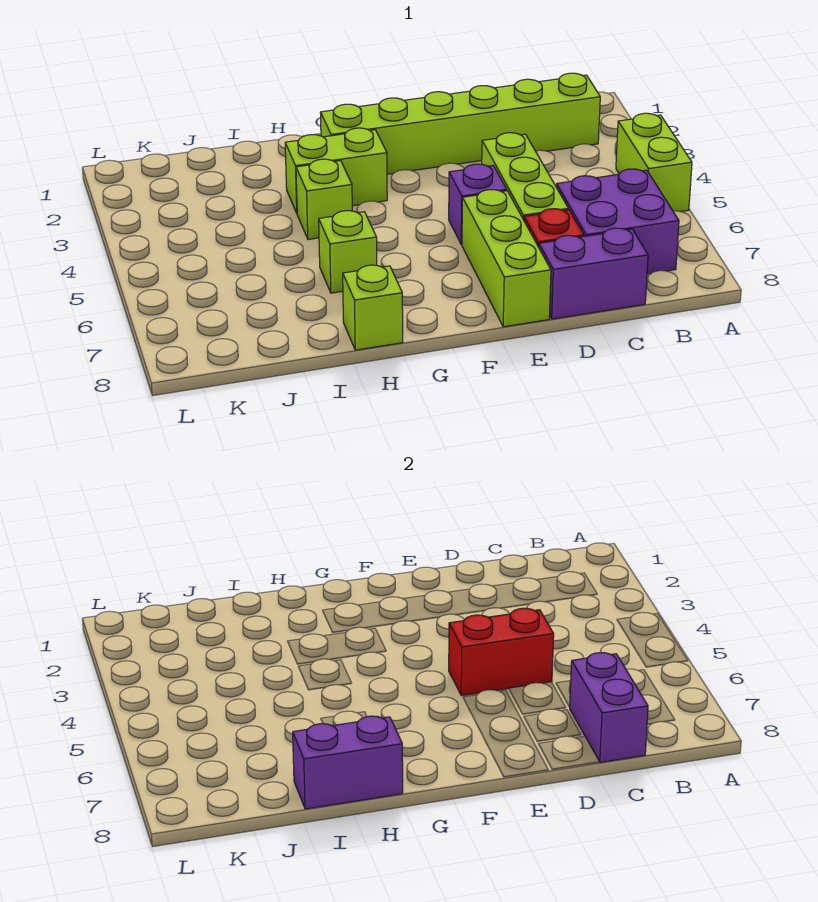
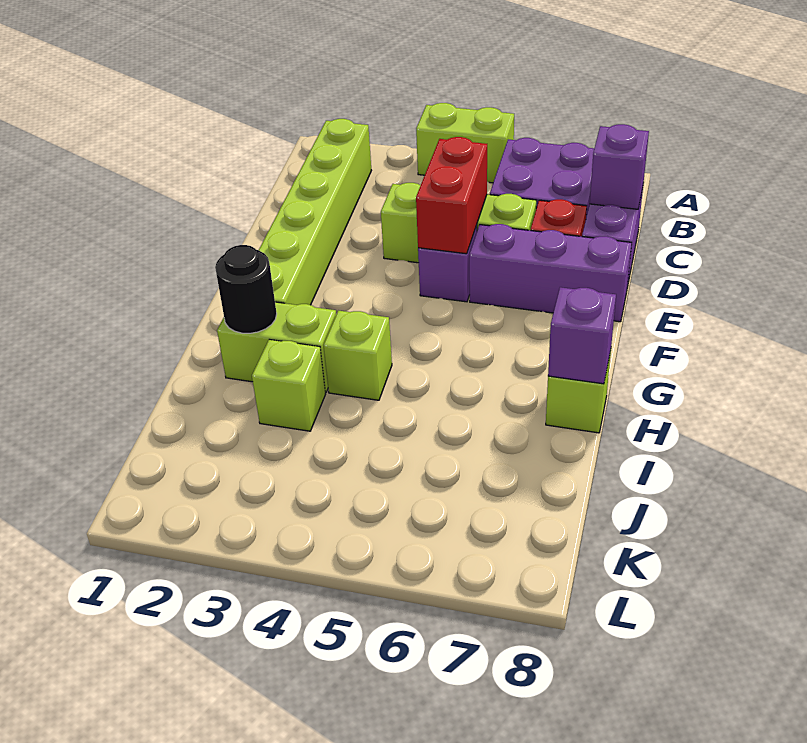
purple 1x2 brick [570,653,648,762] -> purple 1x1 brick [590,124,649,209]
lime 1x3 brick [462,190,551,327] -> purple 1x3 brick [469,224,632,322]
lime 1x2 brick [285,128,387,213] -> lime 1x2 brick turned to [217,302,336,393]
none -> black 1x1 round brick [215,245,277,333]
lime 1x1 brick [319,211,377,293] -> lime 1x1 brick moved to [252,339,326,431]
purple 1x2 brick [293,716,403,809] -> purple 1x1 brick [548,287,616,384]

